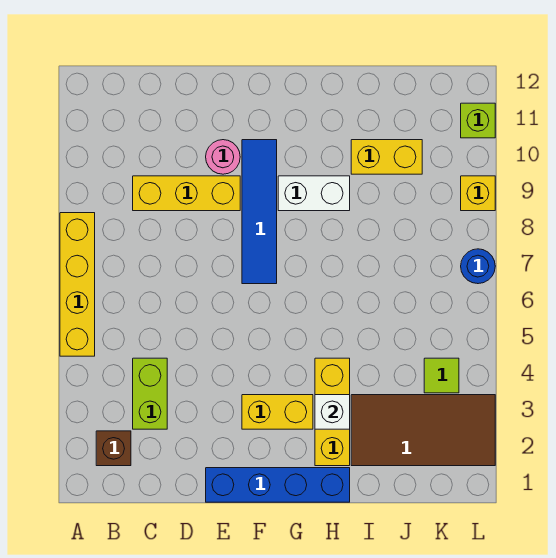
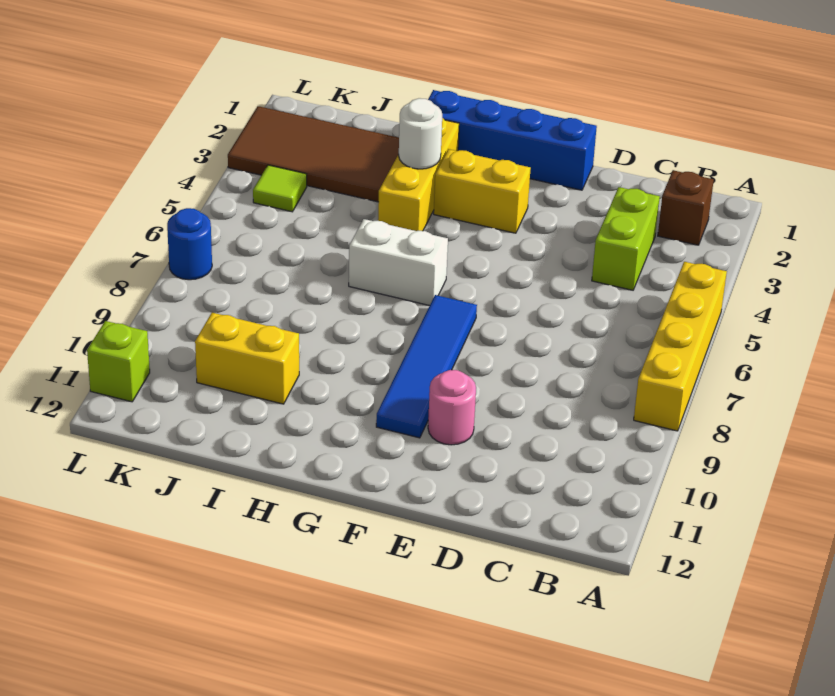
yellow 1x3 brick [133,176,240,211] -> none
white 1x2 brick [278,176,350,211] -> white 1x2 brick moved to [349,219,448,306]
white 1x1 brick [315,395,350,429] -> white 1x1 round brick [399,98,442,169]
yellow 1x1 brick [461,176,495,211] -> none

